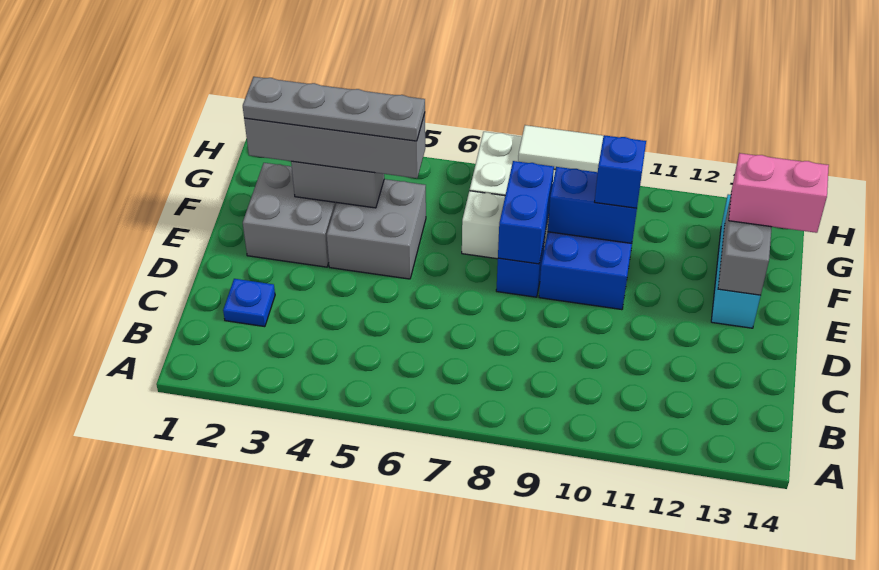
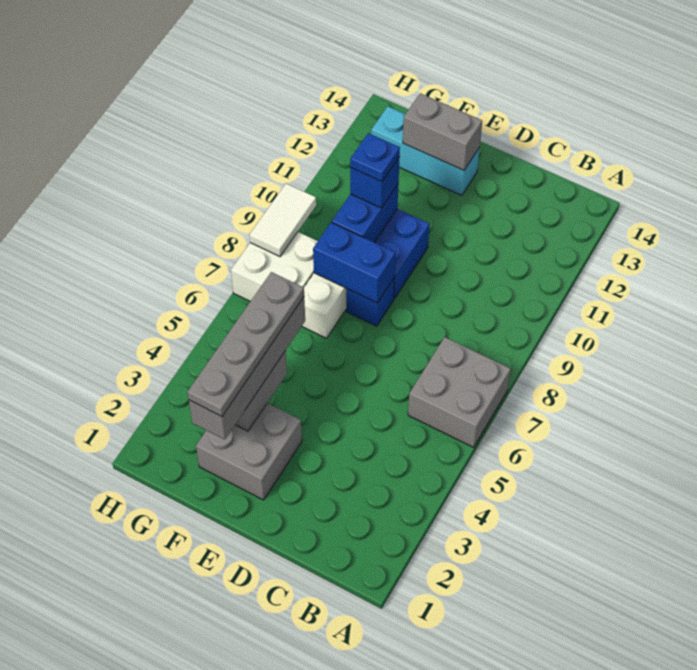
blue 1x1 plate [223,279,275,327] -> blue 1x1 plate moved to [350,133,400,182]
grey 2x2 brick [327,179,426,279] -> grey 2x2 brick moved to [408,337,511,447]
pink 1x2 brick [729,153,829,233] -> none

